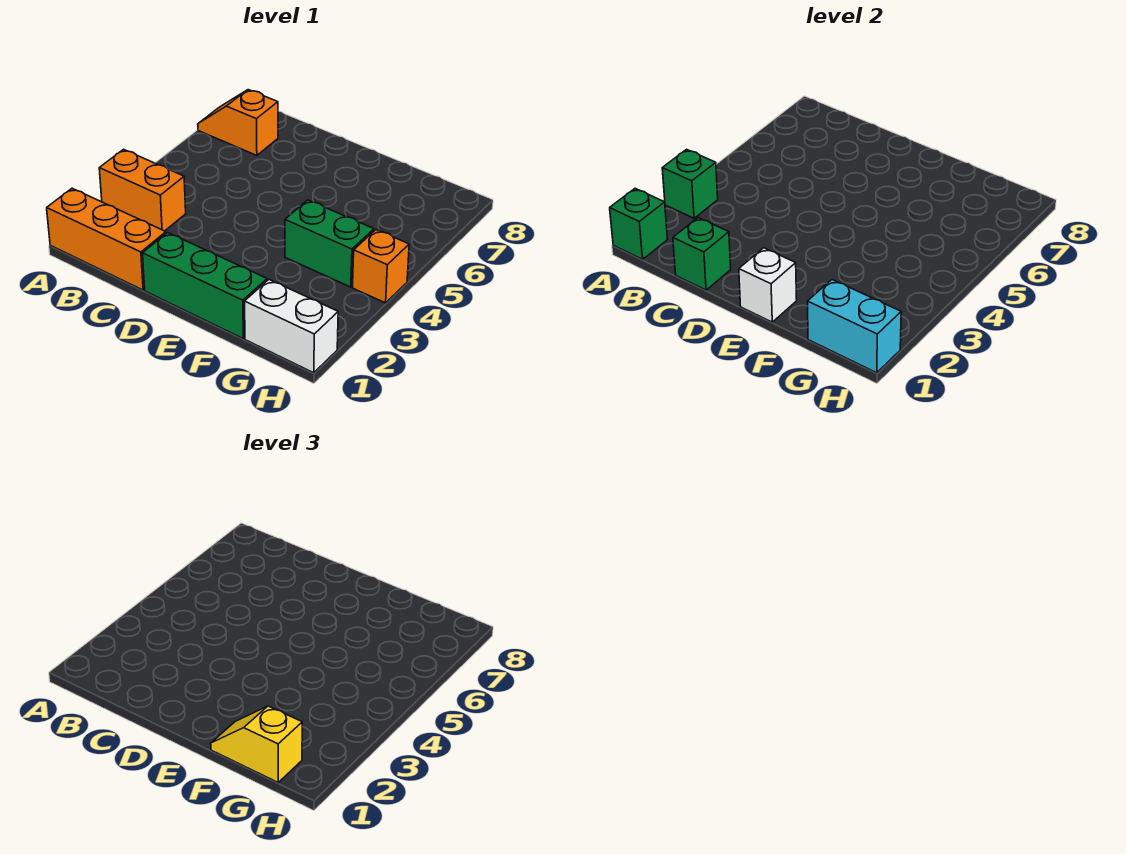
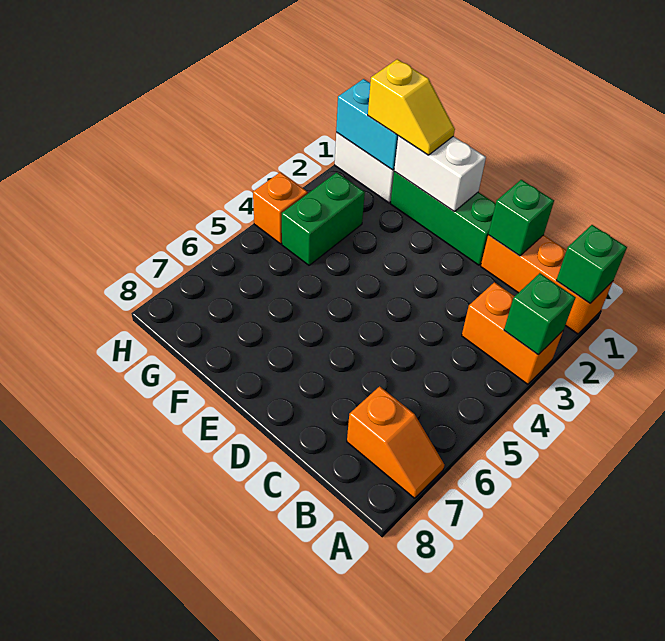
white 1x1 brick [739,248,797,322] -> white 1x2 brick [394,136,486,211]
green 1x2 brick [285,200,374,287] -> green 1x2 brick turned to [282,172,365,265]

